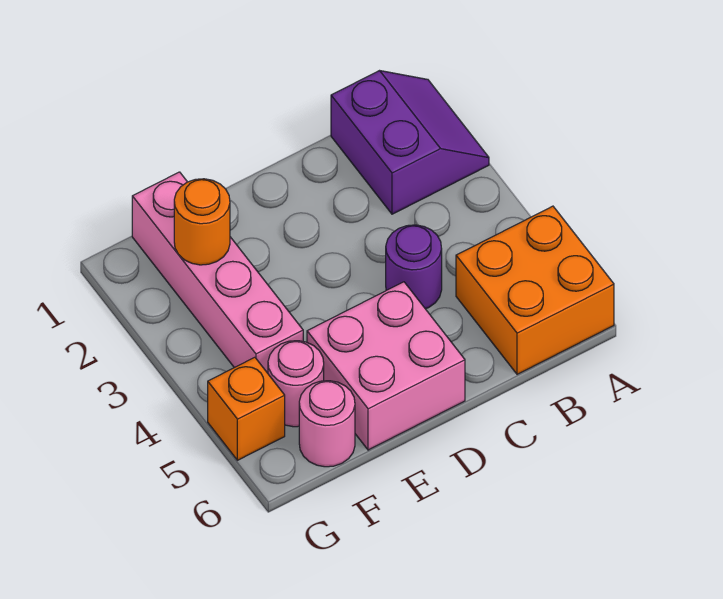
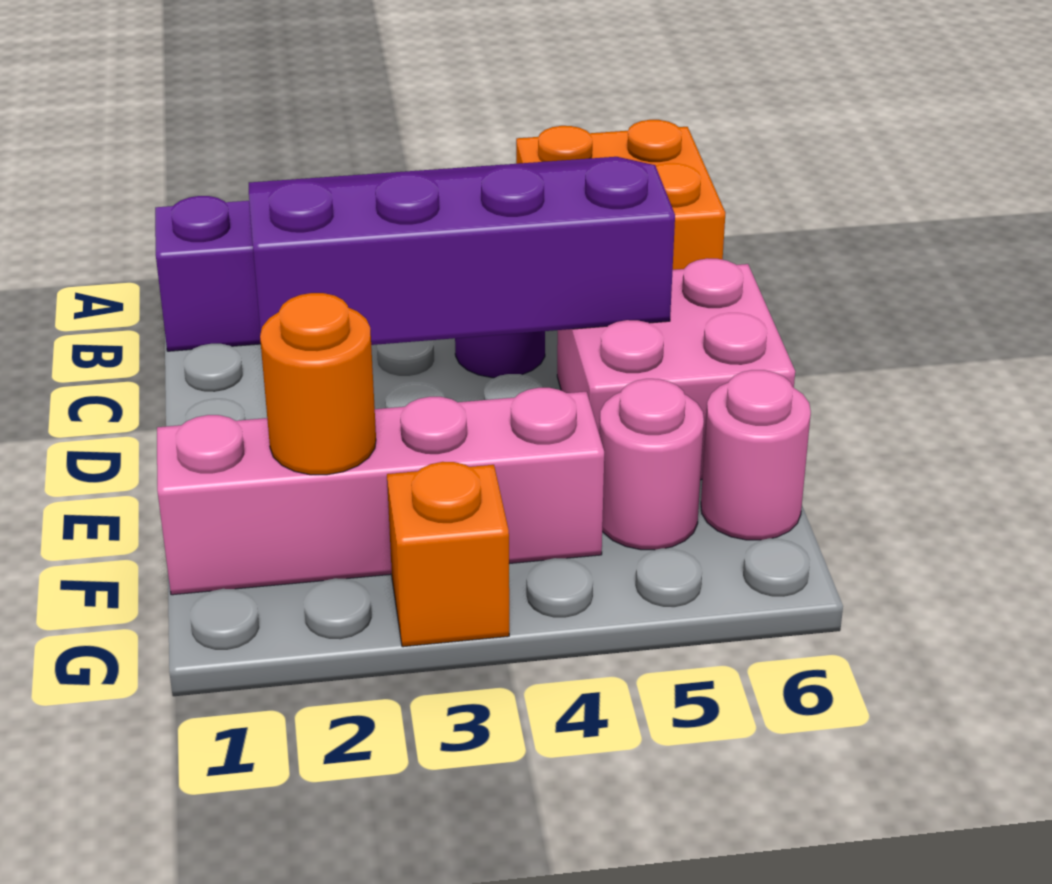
none -> purple 3x4 slope [249,157,675,345]
orange 1x1 brick [208,357,285,460] -> orange 1x1 brick moved to [387,462,509,647]

